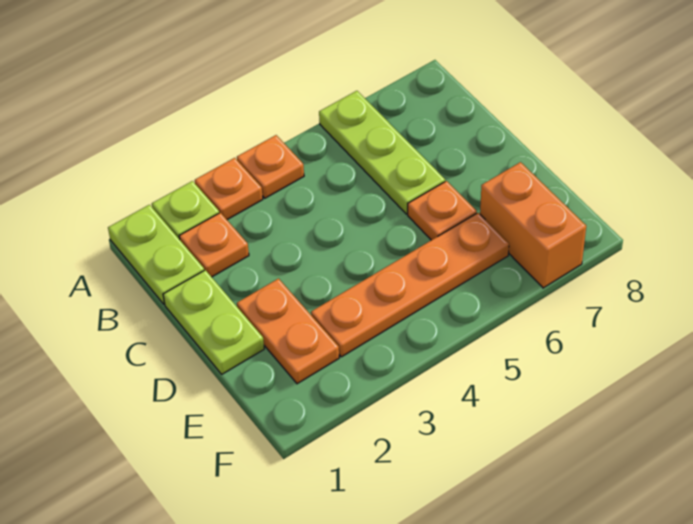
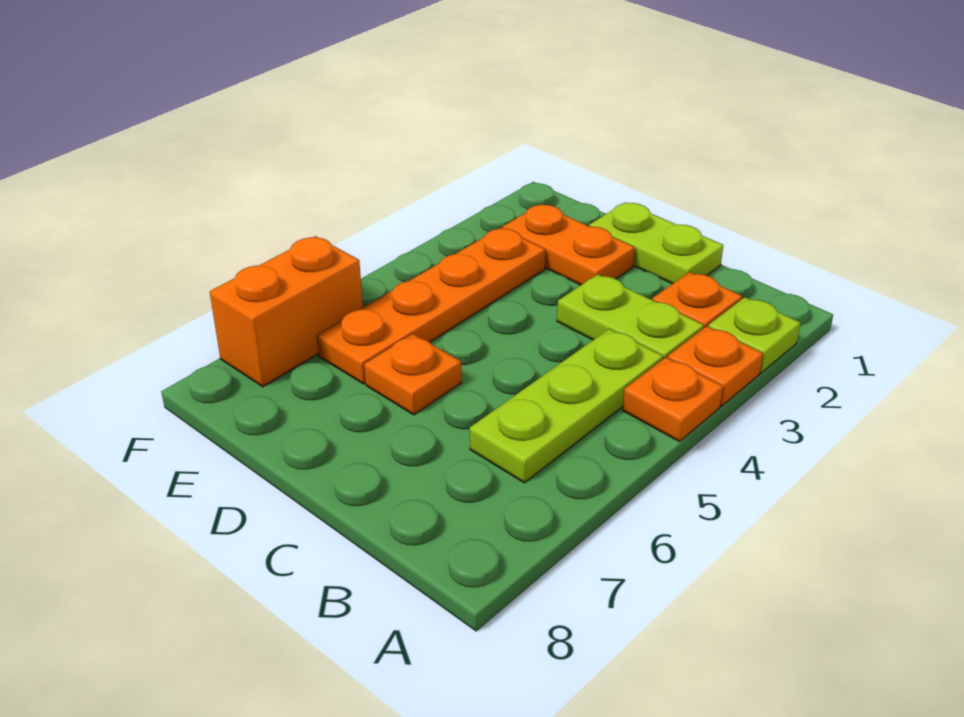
lime 1x2 plate [108,205,204,304] -> lime 1x2 plate moved to [557,274,704,359]
lime 1x3 plate [319,91,445,214] -> lime 1x3 plate turned to [470,329,663,483]
orange 1x2 brick [480,162,586,288] -> orange 1x2 brick turned to [210,236,363,387]

